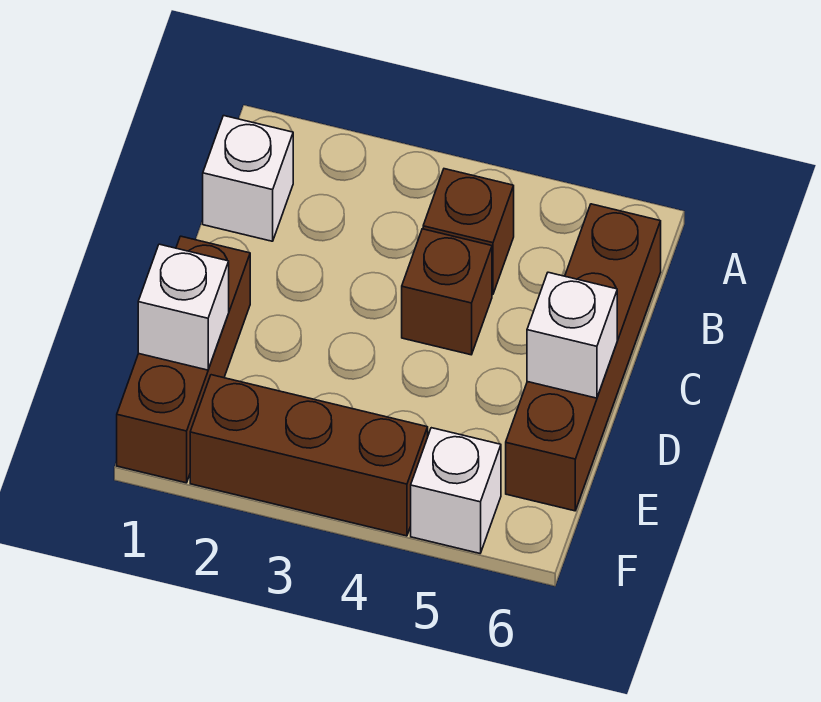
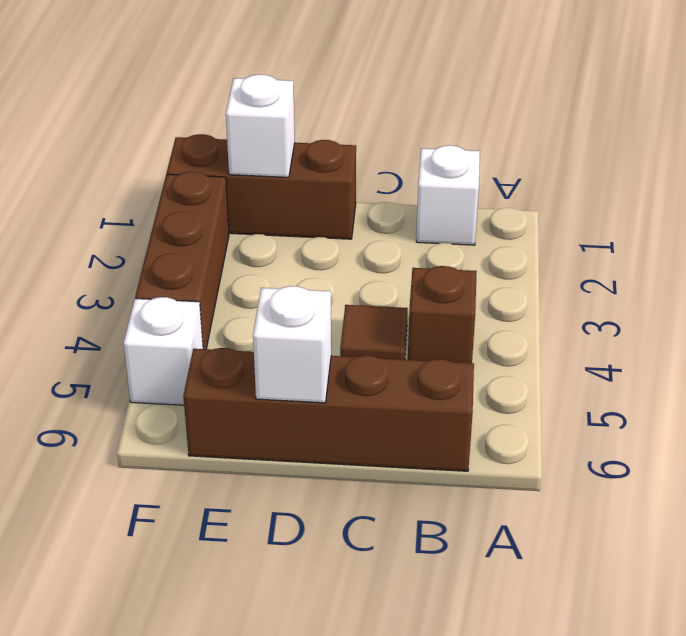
brown 1x1 brick [402,229,492,355] -> brown 1x1 tile [340,305,408,360]

